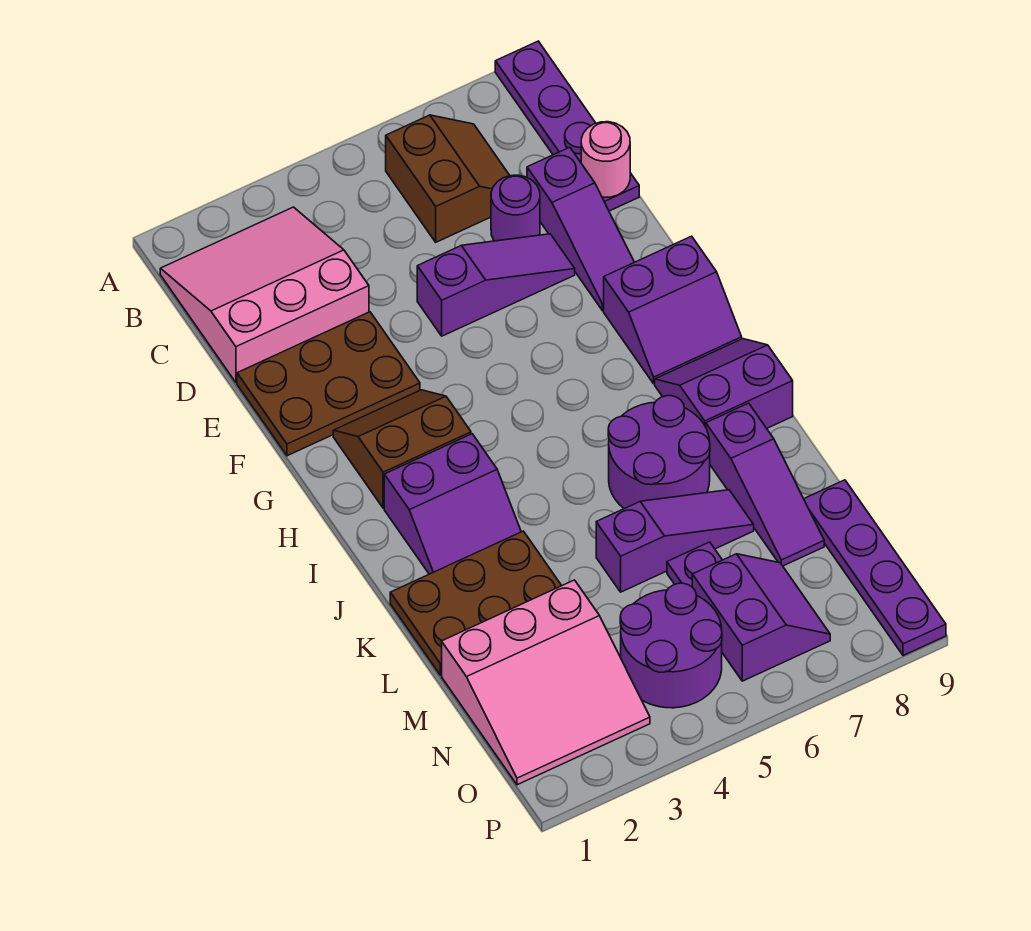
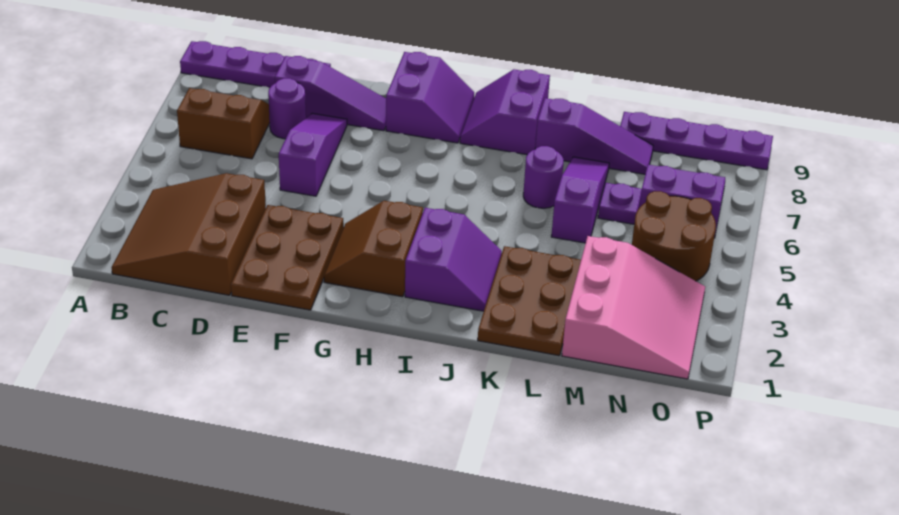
pink 3x3 slope [160,207,369,383] -> brown 3x3 slope [112,173,266,295]
pink 1x1 round brick [581,122,630,197] -> none
purple 2x2 round brick [608,396,710,509] -> purple 1x1 round brick [523,146,564,208]
purple 2x2 round brick [620,583,722,708] -> brown 2x2 round brick [632,191,716,281]

